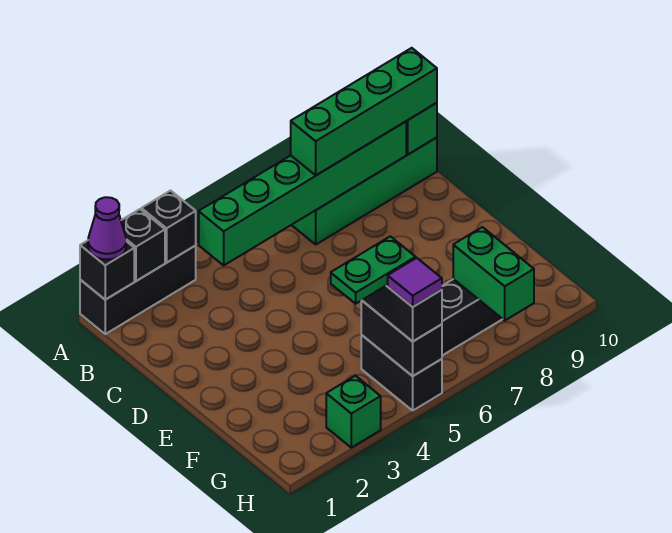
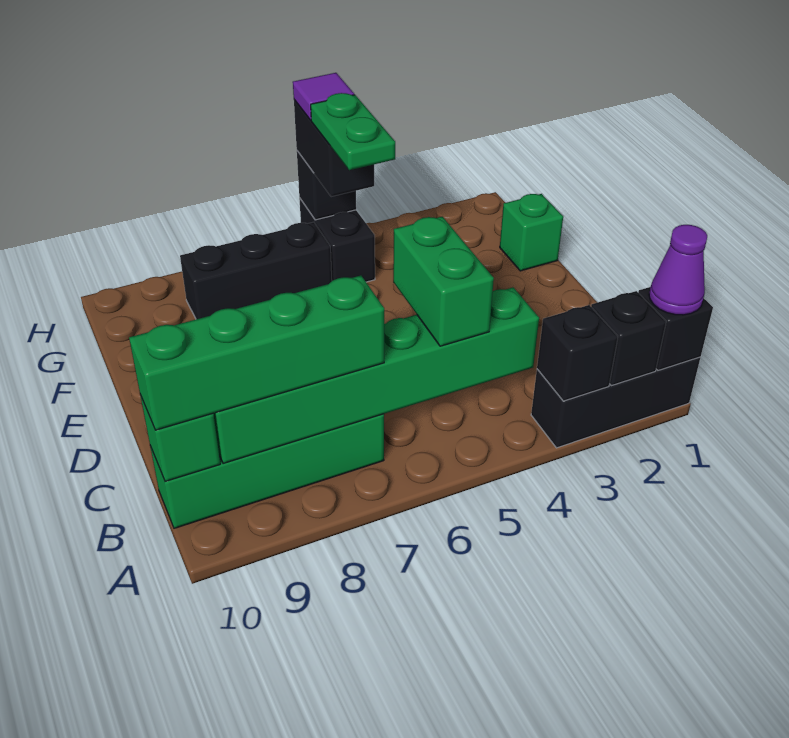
green 1x2 plate [331,236,416,304] -> green 1x2 plate turned to [311,93,395,170]
black 1x2 brick [361,301,442,376] -> black 1x1 brick [297,151,356,220]
green 1x2 brick [453,227,534,320] -> green 1x2 brick moved to [393,217,494,346]
green 1x1 brick [326,376,381,448] -> green 1x1 brick moved to [500,194,563,271]

